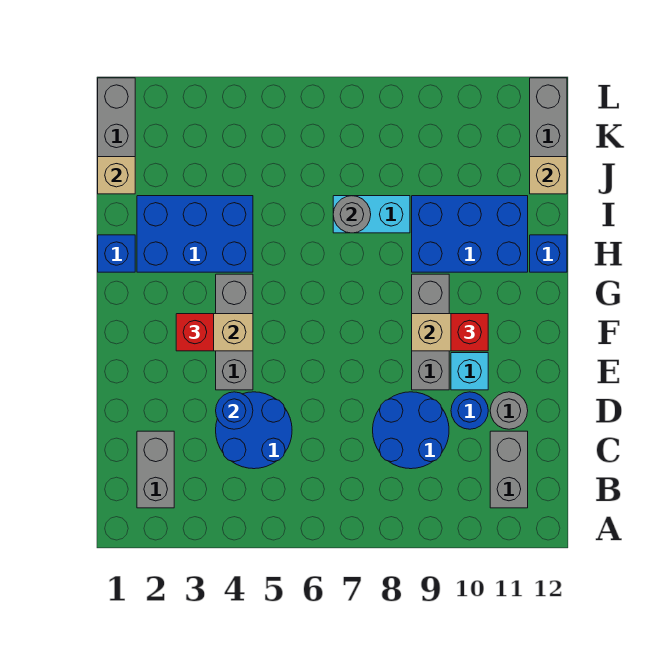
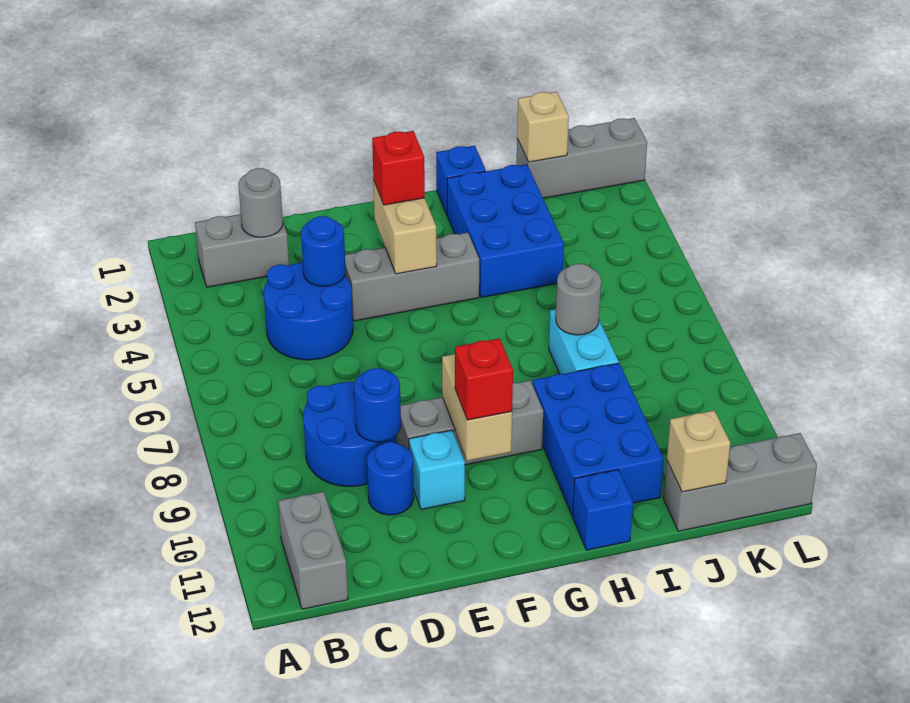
grey 1x2 brick [490,431,528,508] -> grey 1x2 brick turned to [278,492,348,609]
none -> blue 1x1 round brick [354,368,401,442]
grey 1x1 round brick [490,392,528,429] -> grey 1x1 round brick moved to [238,168,283,237]

